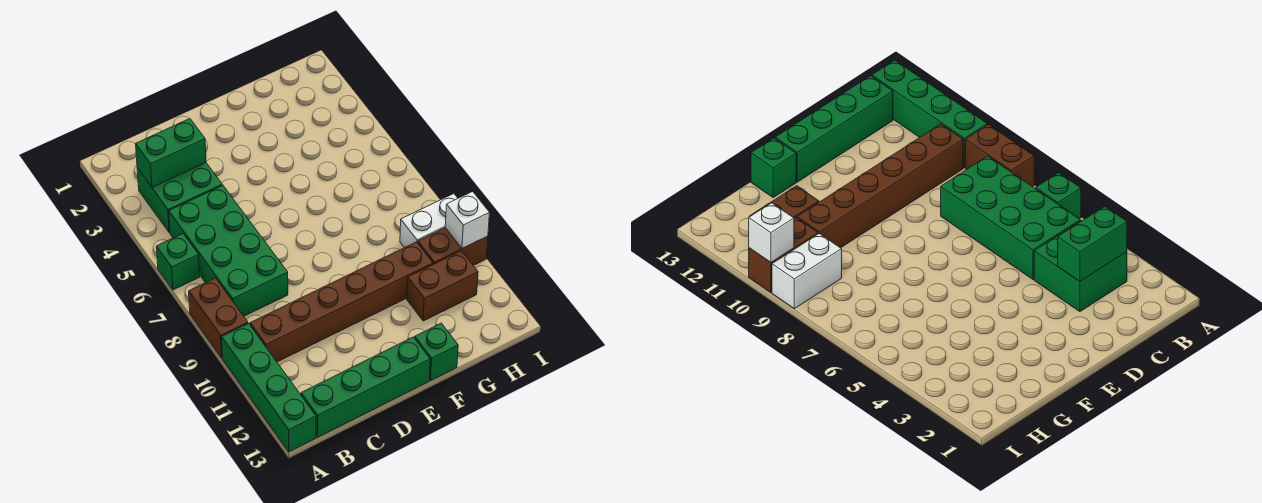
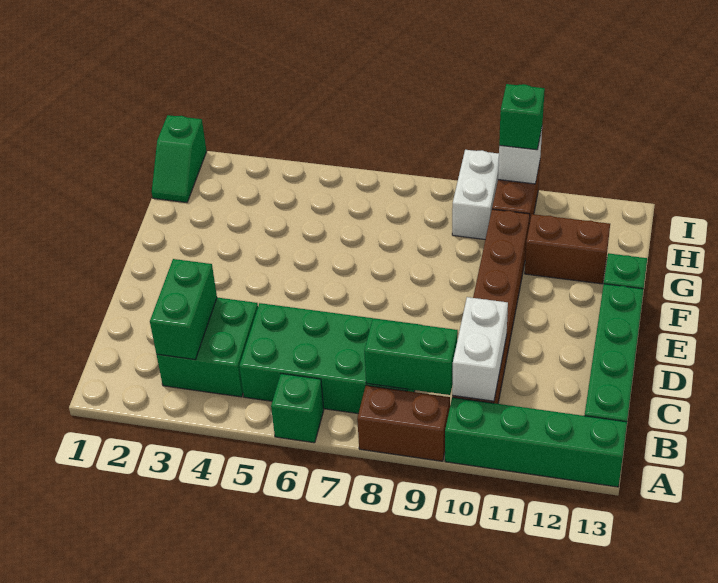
none -> green 1x2 brick [364,319,458,395]
none -> white 1x2 brick [452,297,508,401]
brown 1x2 brick [407,251,478,321] -> brown 1x2 brick turned to [525,214,610,284]
none -> green 1x2 slope [152,115,207,202]
none -> green 1x1 brick [499,84,545,150]

